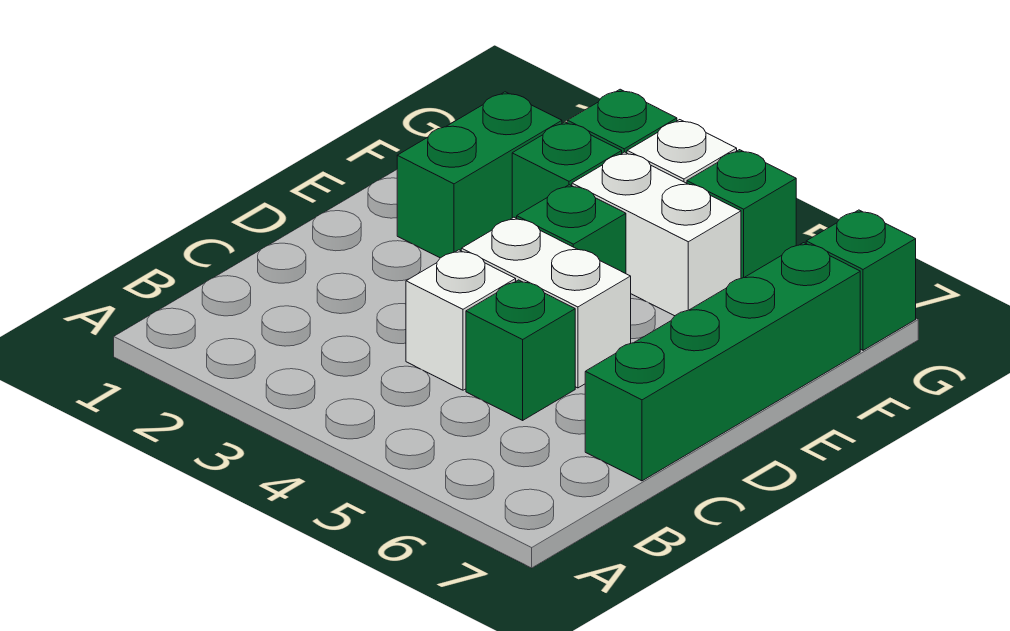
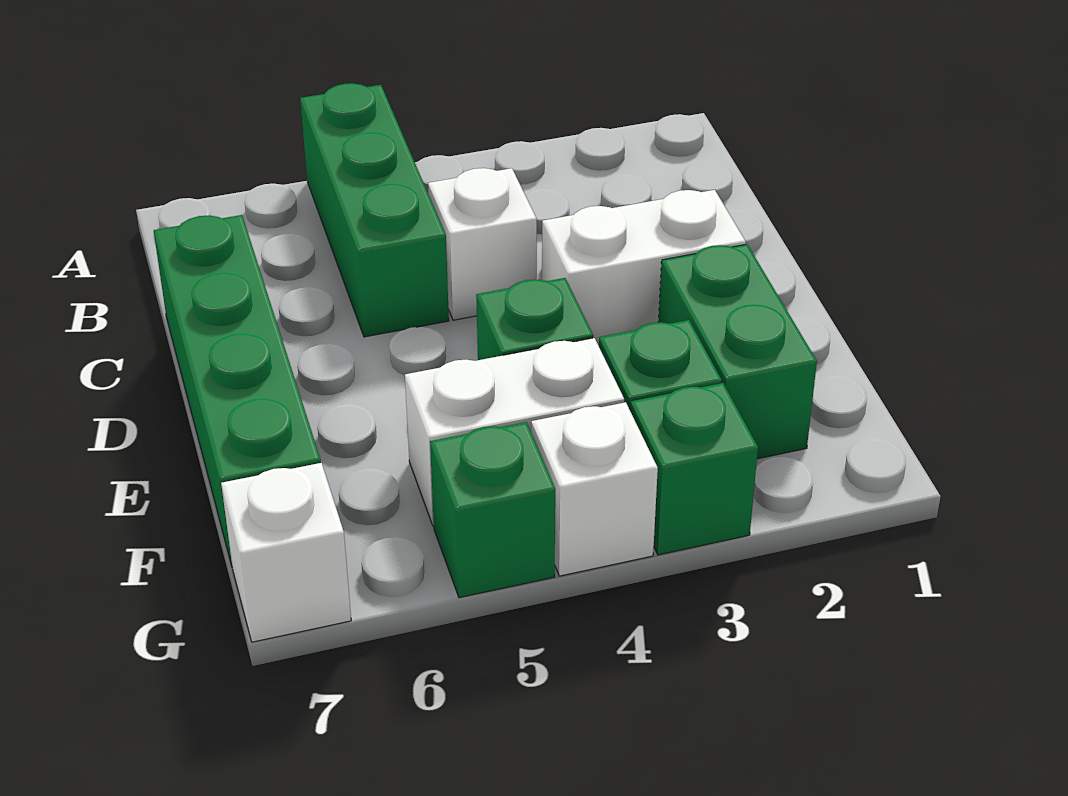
green 1x1 brick [466,280,575,420] -> green 1x3 brick [300,83,449,337]
white 1x2 brick [461,217,631,388] -> white 1x2 brick moved to [542,190,746,346]
green 1x1 brick [806,210,916,350] -> white 1x1 brick [221,463,351,642]

